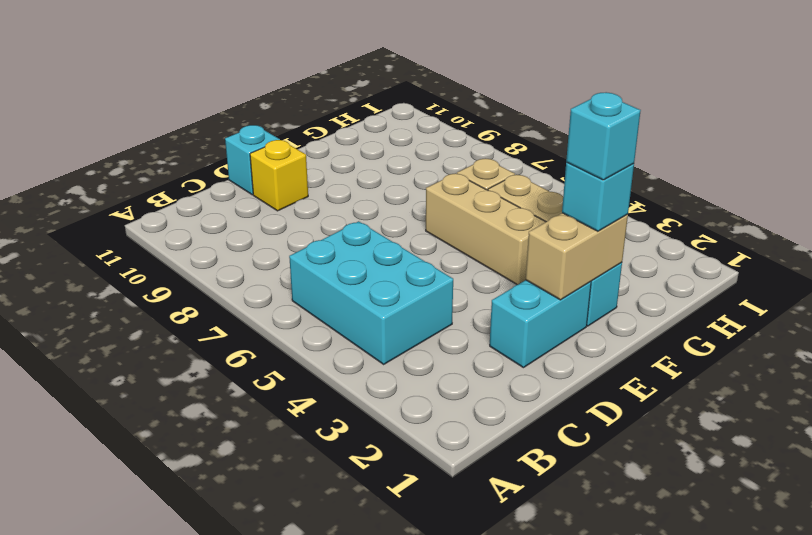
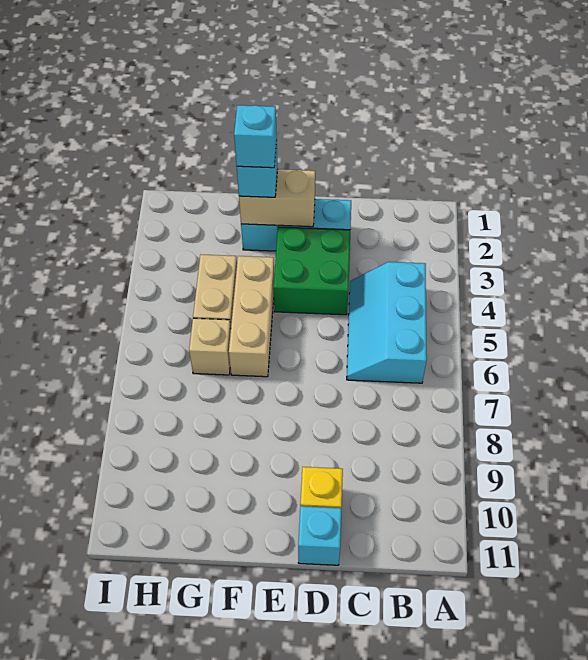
cyan 2x3 brick [289,221,453,364] -> cyan 2x3 slope [347,262,427,383]
none -> green 2x2 brick [273,227,350,315]

